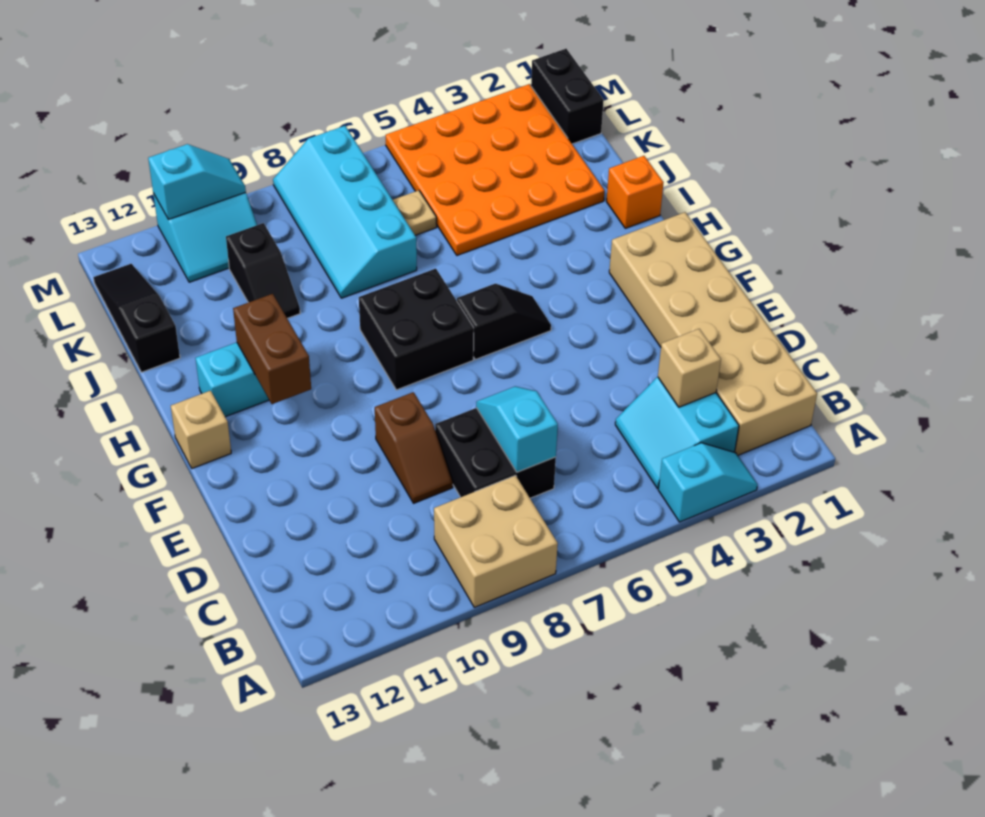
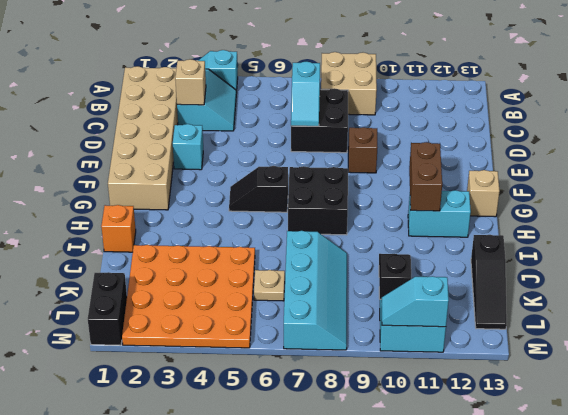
none -> cyan 1x1 brick [173,124,203,170]

